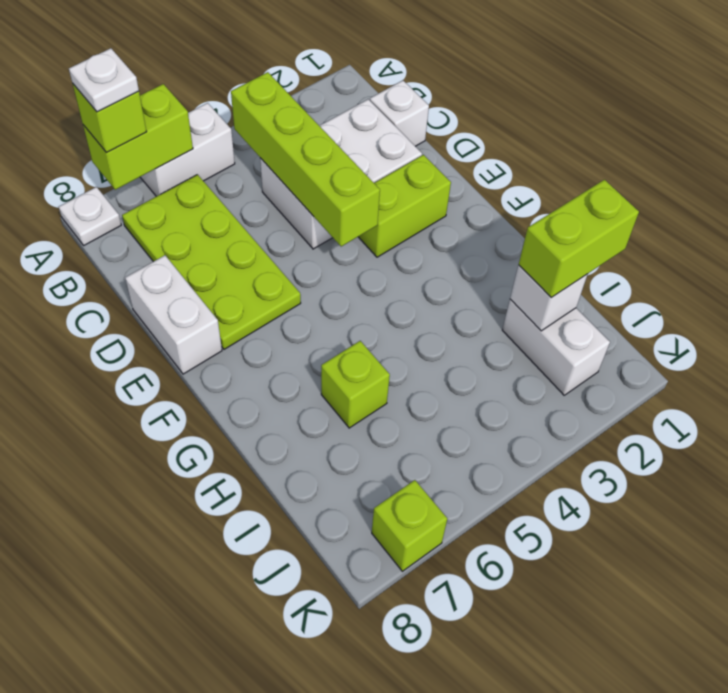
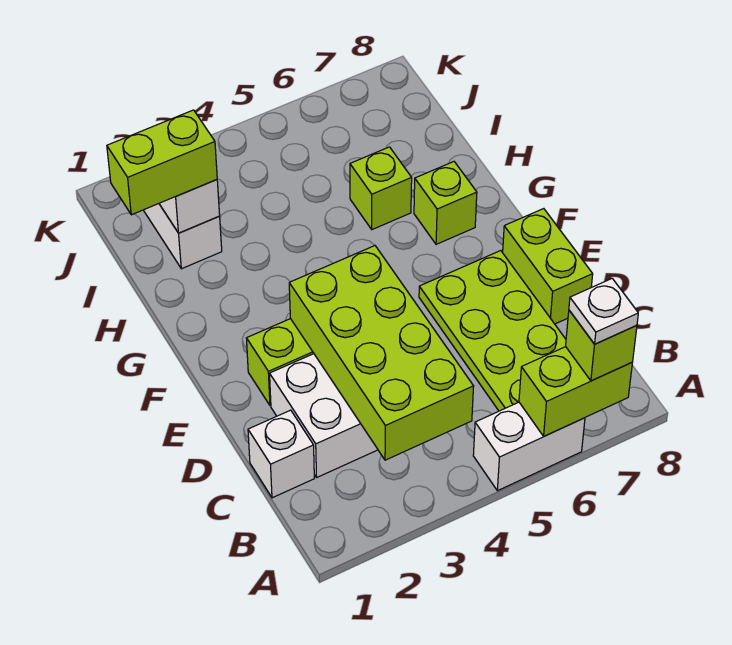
white 1x1 plate [59,187,121,245] -> none
lime 1x4 brick [231,72,380,247] -> lime 2x4 brick [289,246,474,460]
white 1x2 brick [125,255,222,374] -> lime 1x2 brick [503,209,593,324]
lime 1x1 brick [372,480,447,571] -> lime 1x1 brick moved to [414,162,477,244]

